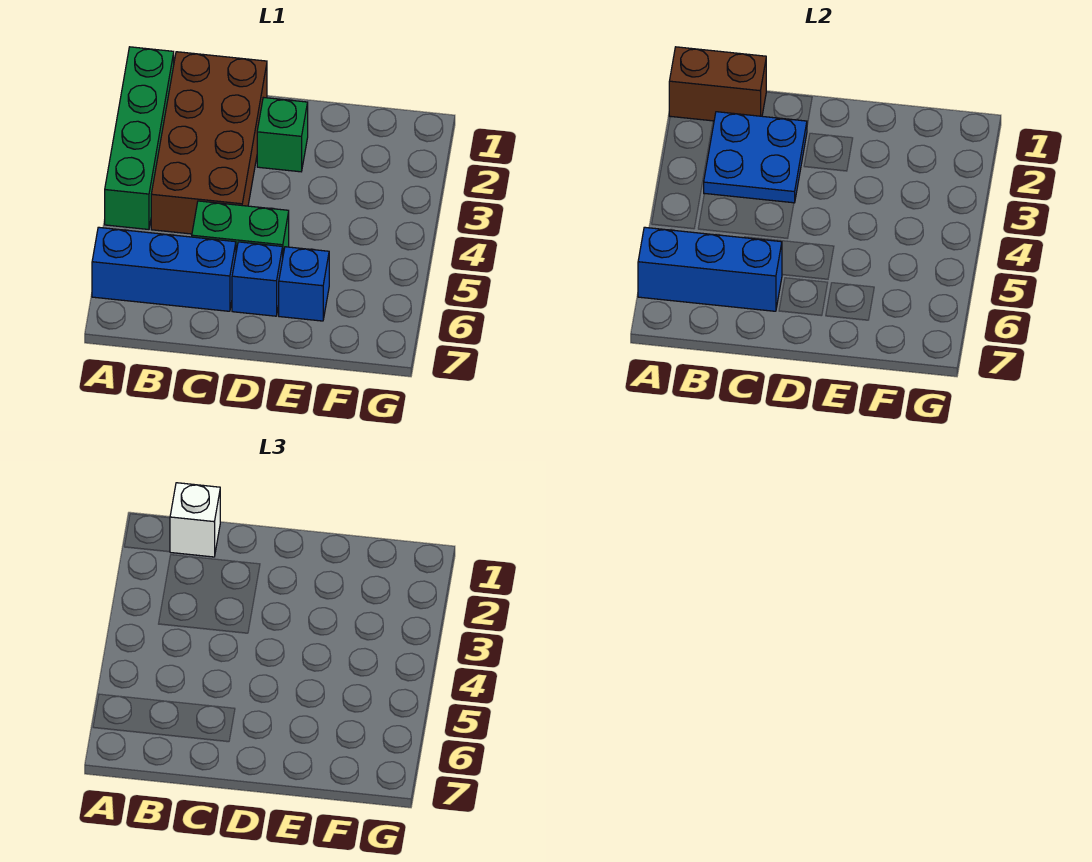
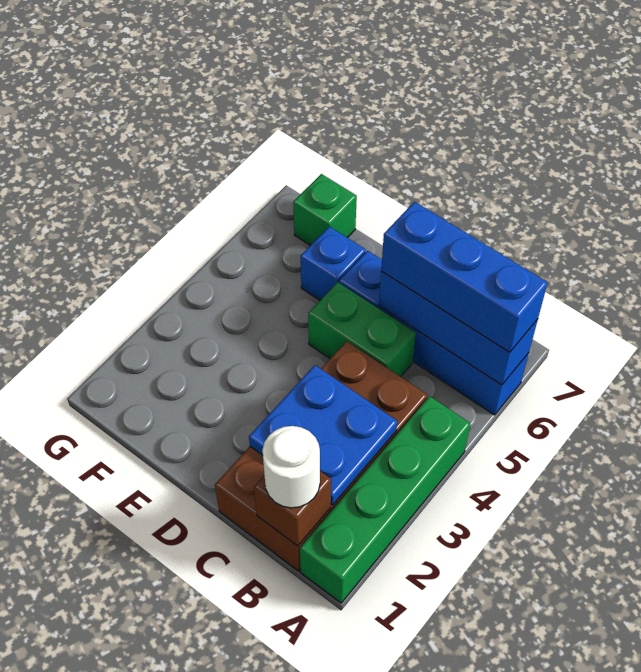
brown 1x2 brick [669,47,766,121] -> brown 1x1 brick [254,471,331,546]
none -> blue 1x3 brick [381,202,548,352]
white 1x1 brick [170,483,220,557] -> white 1x1 round brick [262,426,320,508]
green 1x1 brick [257,97,308,172] -> green 1x1 brick moved to [293,174,357,246]

